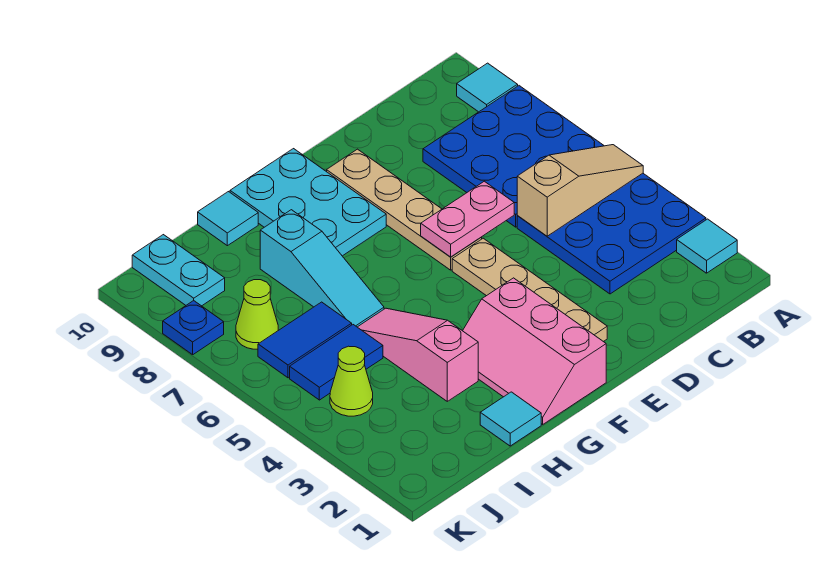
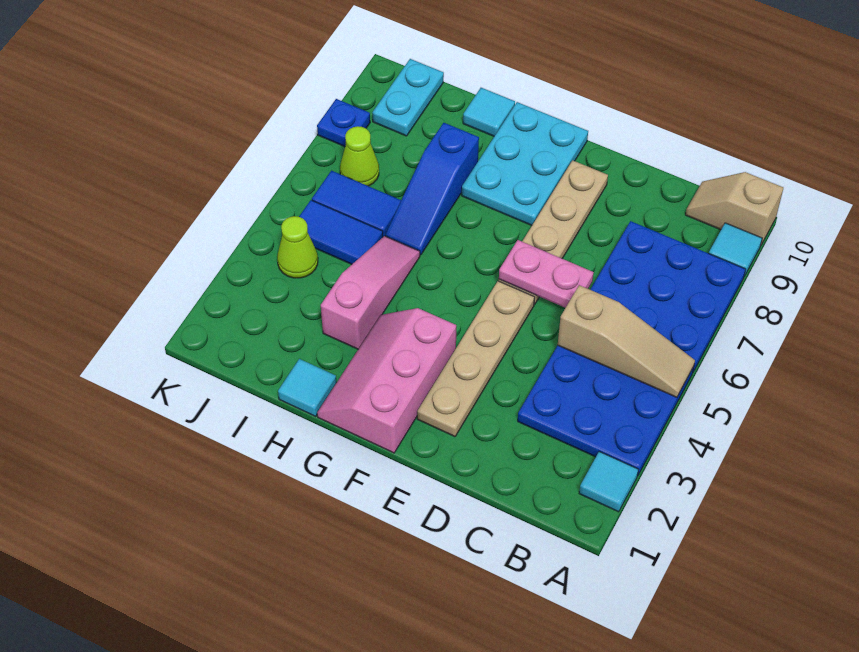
none -> tan 1x2 slope [685,172,783,245]
cyan 1x3 slope [260,210,384,327] -> blue 1x3 slope [385,123,479,255]

